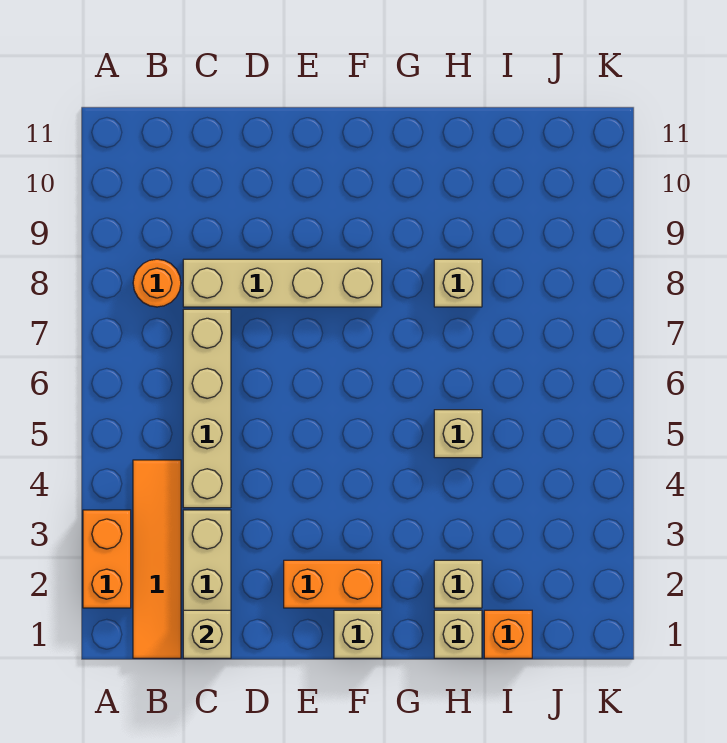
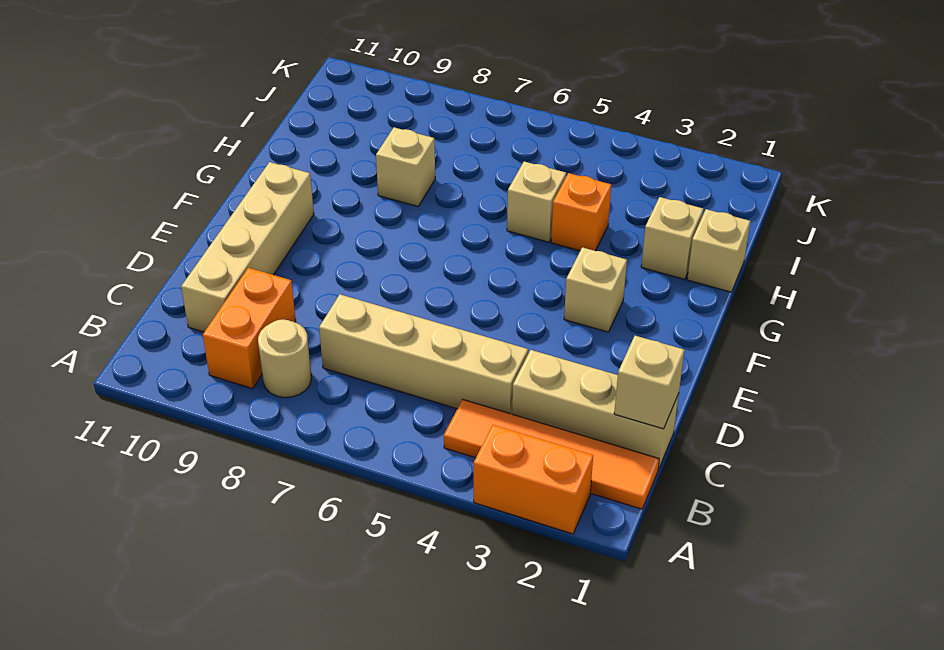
orange 1x1 round brick [133,259,181,307] -> tan 1x1 round brick [258,319,311,398]
tan 1x4 brick [183,259,382,307] -> tan 1x4 brick moved to [181,162,314,332]
orange 1x2 brick [284,560,382,608] -> orange 1x2 brick moved to [203,268,296,389]
tan 1x1 brick [334,610,382,658] -> tan 1x1 brick moved to [564,247,627,332]
orange 1x1 brick [484,610,532,658] -> orange 1x1 brick moved to [551,173,611,251]

